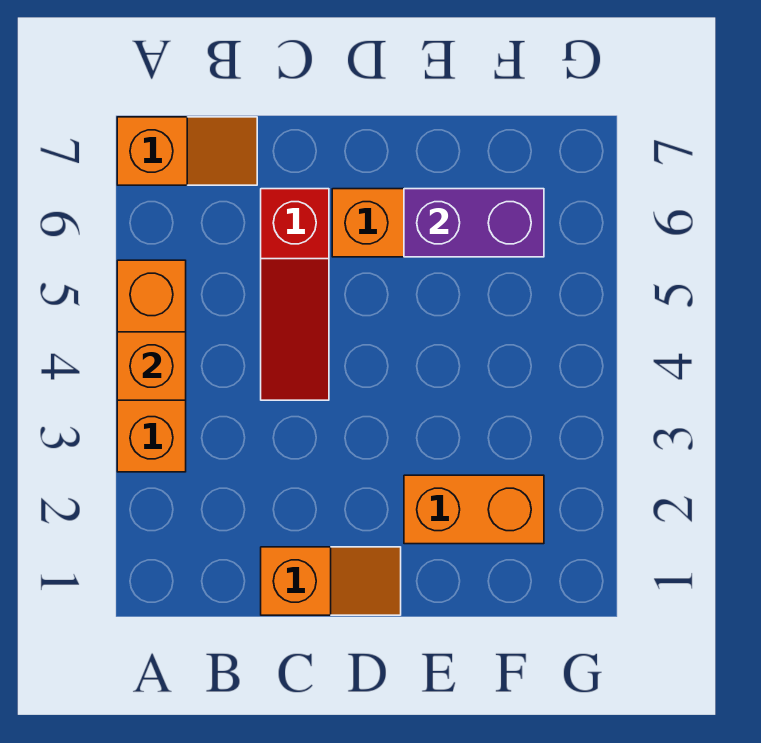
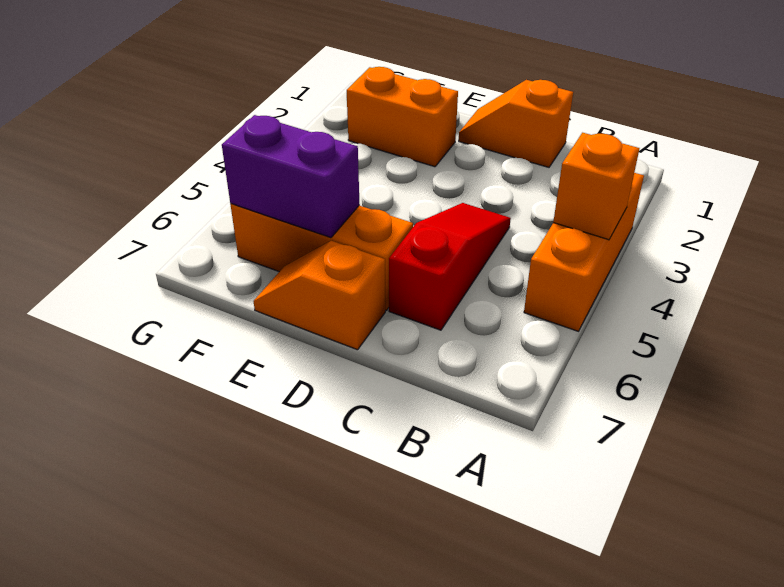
orange 1x2 slope [117,117,257,185] -> orange 1x2 slope moved to [254,241,385,350]

